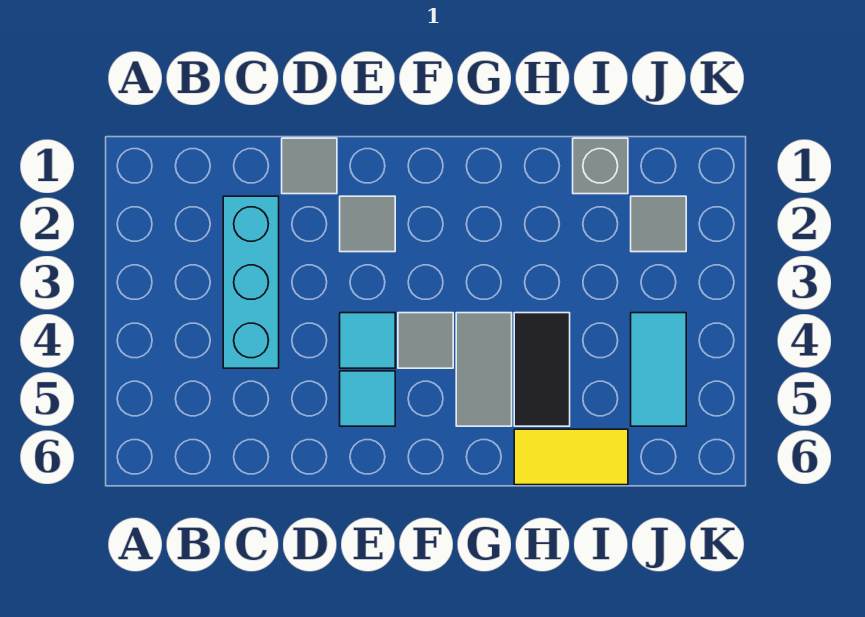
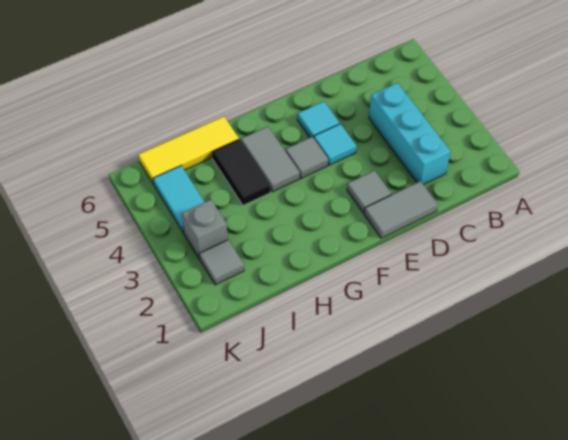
grey 1x1 tile [282,138,337,194] -> grey 1x2 tile [364,181,438,238]
yellow 1x2 tile [514,429,628,485] -> yellow 1x3 tile [138,117,239,184]
grey 1x1 brick [573,138,628,194] -> grey 1x1 brick moved to [182,200,228,259]

